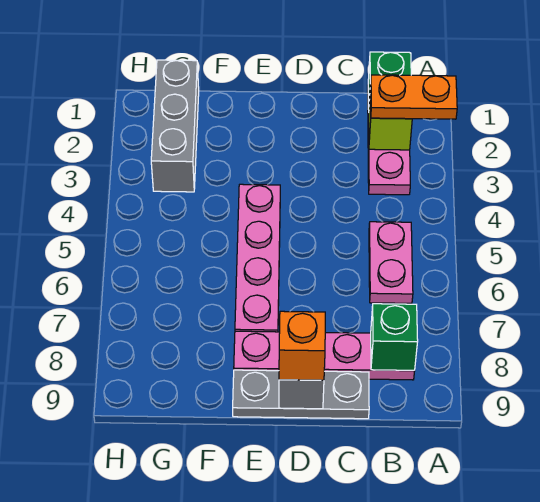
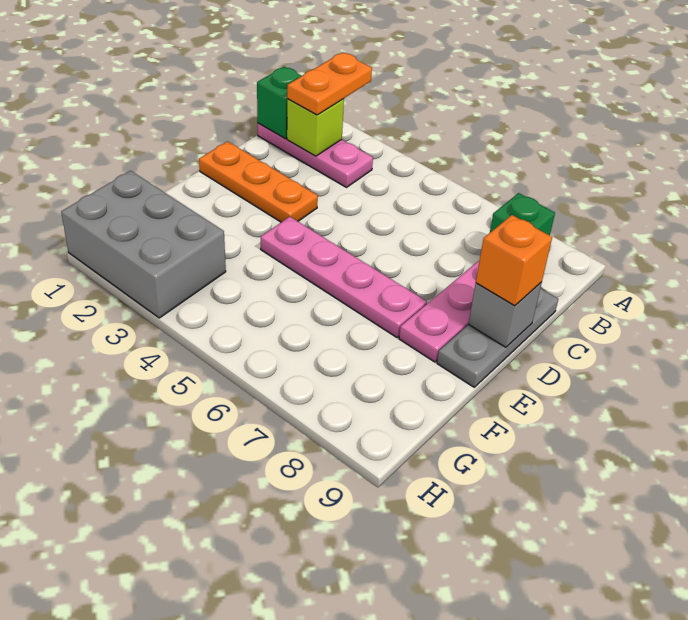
pink 1x2 plate [369,222,413,303] -> none
none -> orange 1x3 plate [199,141,318,222]
grey 1x3 brick [151,60,199,192] -> grey 2x3 brick [61,171,226,318]

